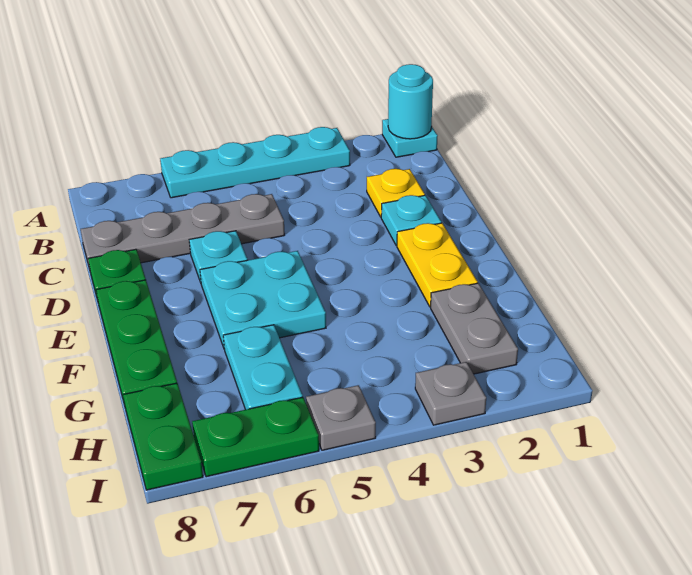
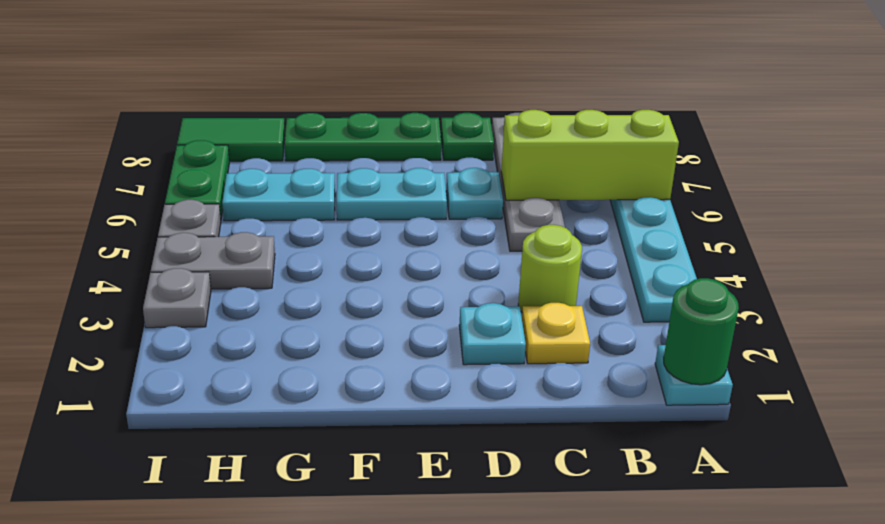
cyan 1x1 round brick [388,64,433,139] -> green 1x1 round brick [664,278,739,385]
none -> lime 1x3 brick [501,110,679,200]
none -> lime 1x1 round brick [518,225,582,312]
yellow 1x2 plate [397,223,478,307] -> none
cyan 2x2 plate [200,251,326,348] -> cyan 1x2 plate [337,168,447,220]
grey 1x2 plate [431,283,518,374] -> grey 1x2 plate moved to [151,232,275,289]
green 1x2 plate [123,383,203,490] -> green 1x2 tile [177,118,285,161]

